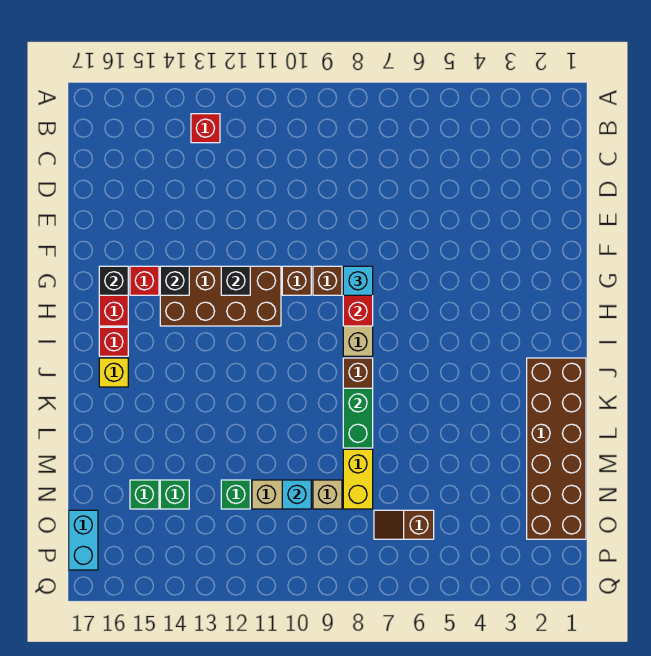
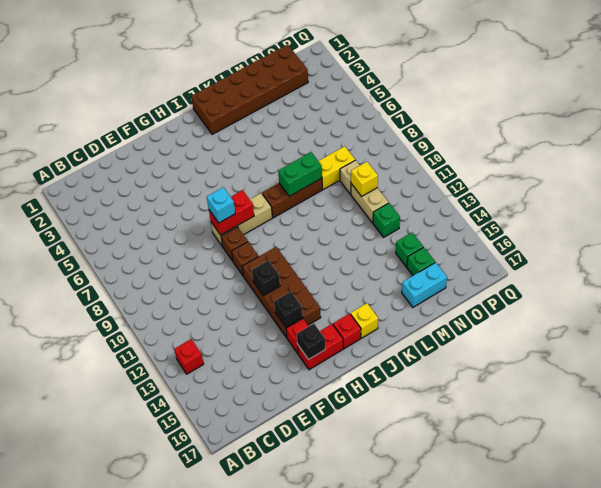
cyan 1x1 brick [282,480,311,509] -> yellow 1x1 brick [351,162,378,196]
brown 1x2 slope [374,510,434,539] -> none
cyan 1x2 brick [69,510,98,570] -> cyan 1x2 brick moved to [402,262,447,307]

